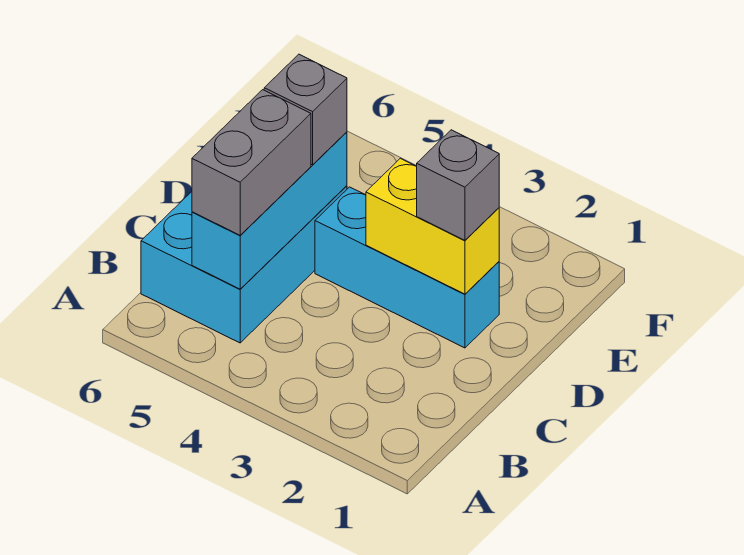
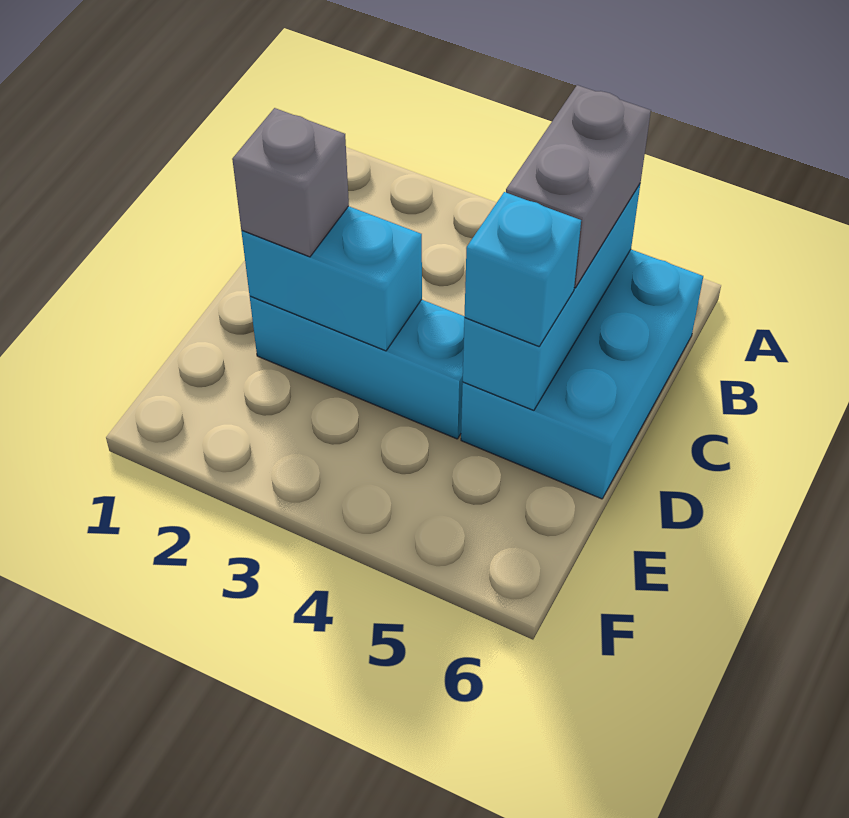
yellow 1x2 brick [366,158,499,294] -> cyan 1x2 brick [241,206,422,351]
grey 1x1 brick [264,54,347,165] -> cyan 1x1 brick [464,192,581,346]

